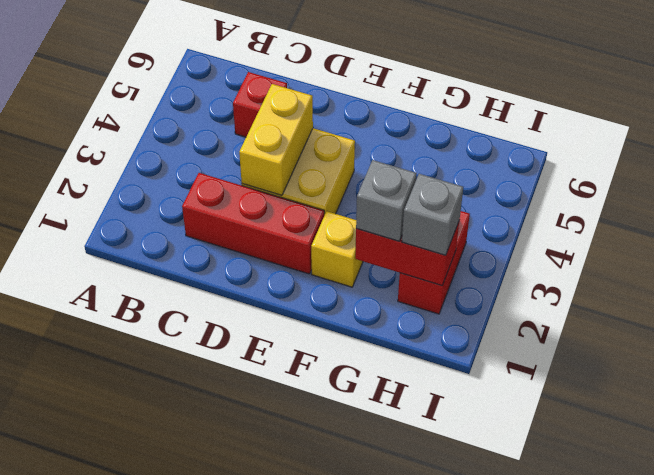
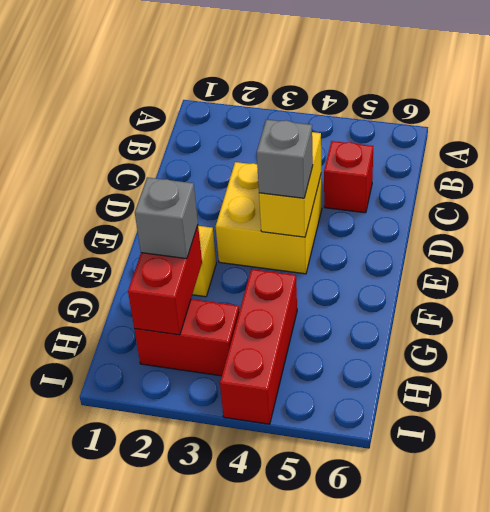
red 1x3 brick [182,173,324,274] -> red 1x3 brick moved to [220,269,297,424]
yellow 1x2 brick [239,84,313,195] -> yellow 1x2 brick turned to [259,132,321,237]
grey 1x1 brick [402,174,463,255] -> grey 1x1 brick moved to [257,119,313,198]

